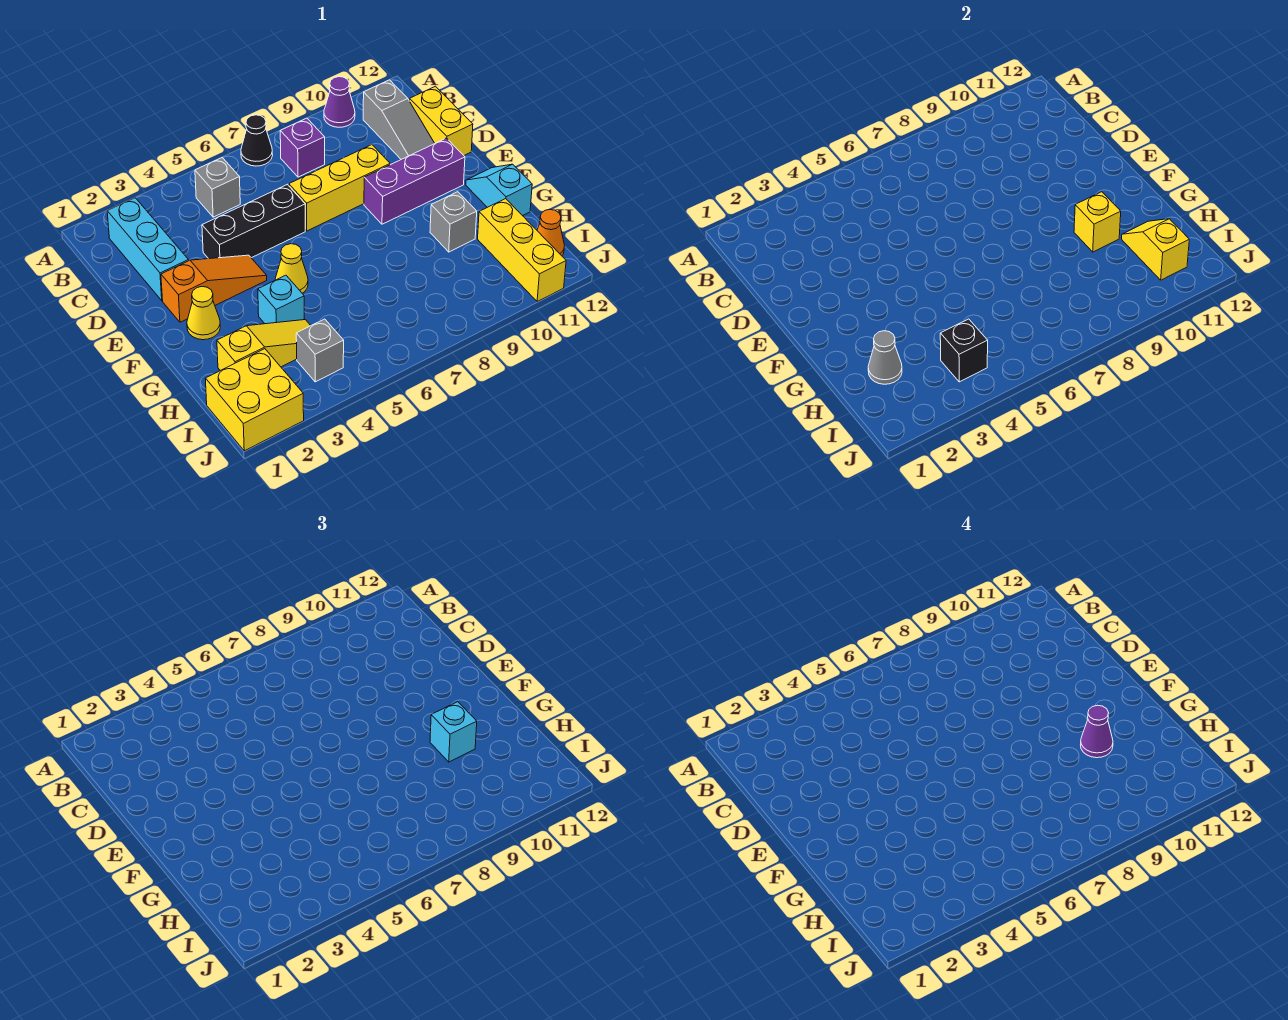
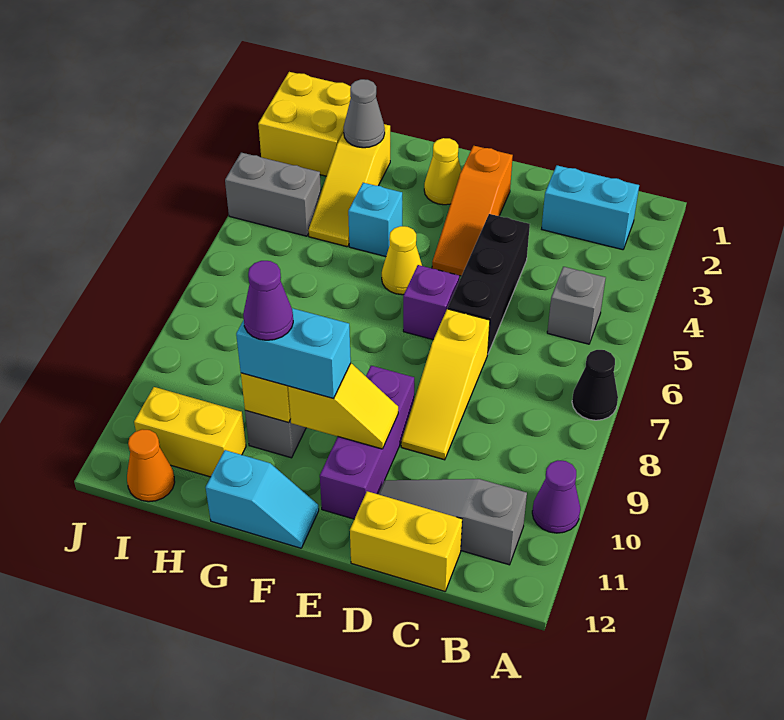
cyan 1x3 brick [107,198,189,301] -> cyan 1x2 brick [542,165,639,250]
purple 1x1 brick [280,118,325,177] -> purple 1x1 brick moved to [403,265,459,340]
yellow 1x3 brick [289,145,390,231] -> yellow 1x3 slope [401,309,490,460]
cyan 1x1 brick [430,702,477,762] -> cyan 1x2 brick [236,308,351,398]
yellow 1x3 brick [478,199,566,301] -> yellow 1x2 brick [134,387,246,477]
yellow 1x2 slope [1122,219,1189,280] -> yellow 1x2 slope moved to [288,363,398,449]
grey 1x1 brick [296,319,344,382] -> grey 1x2 brick [225,153,321,236]
black 1x1 brick [940,319,988,382] -> none

